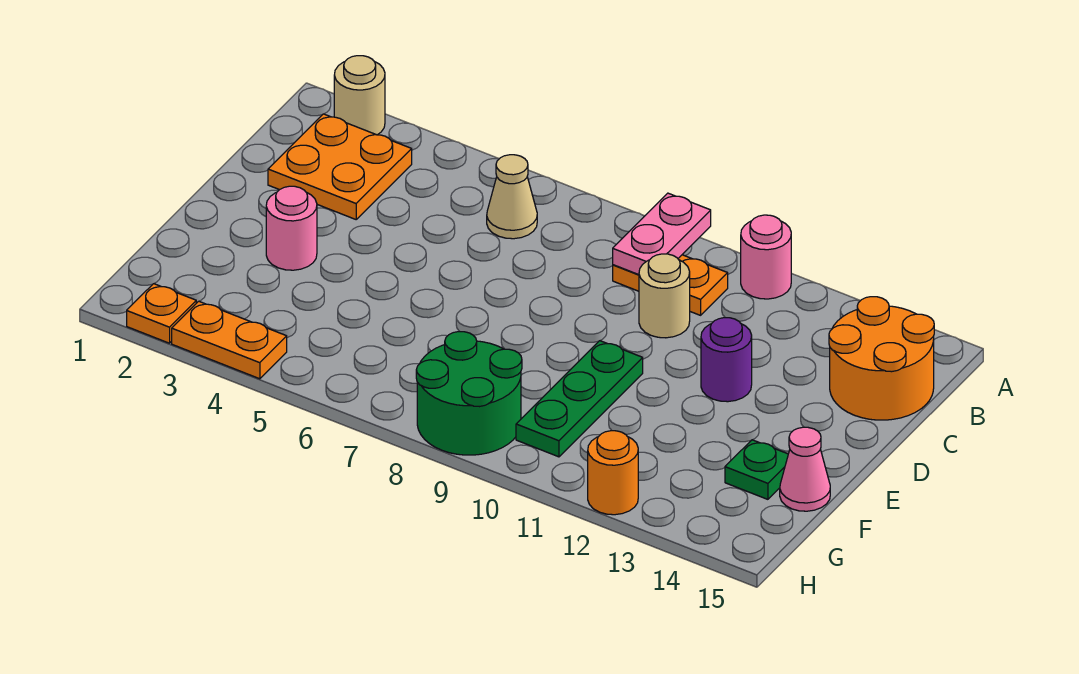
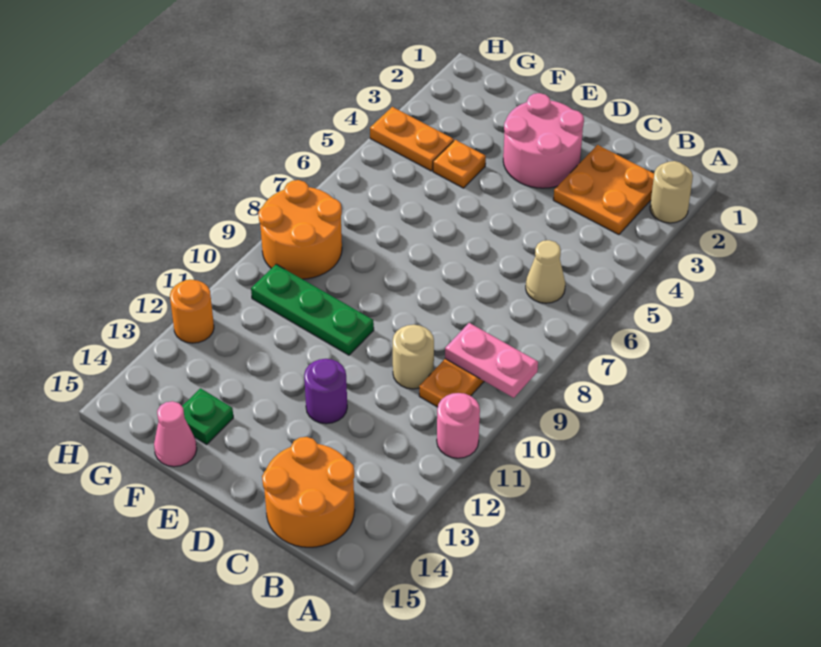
pink 1x1 round brick [266,186,317,270] -> pink 2x2 round brick [503,93,584,188]
green 2x2 round brick [416,332,522,455] -> orange 2x2 round brick [258,180,342,279]
orange 1x1 plate [127,284,196,343] -> orange 1x1 plate moved to [433,140,486,188]
orange 1x2 plate [172,301,287,379] -> orange 1x2 plate turned to [370,107,454,171]

